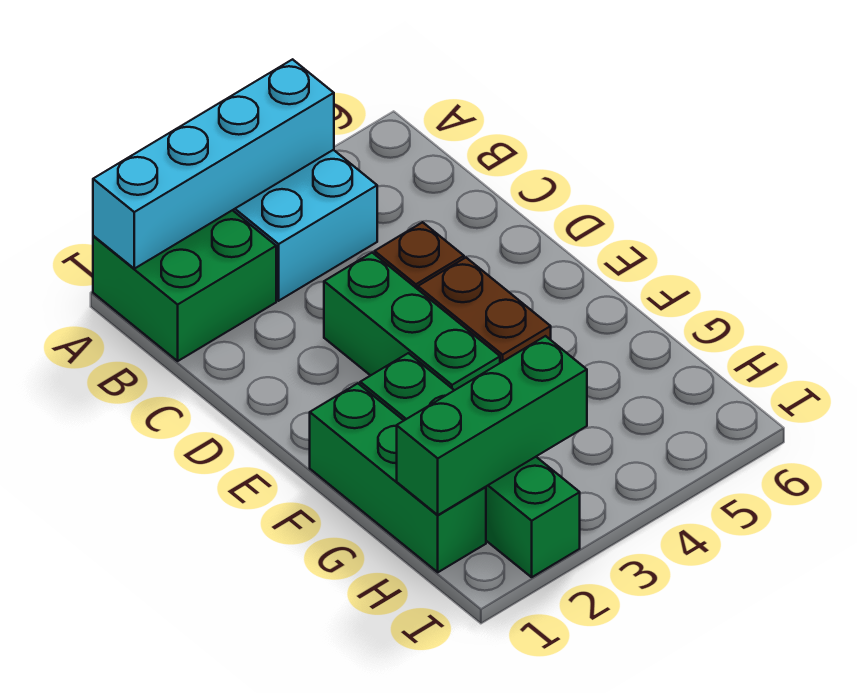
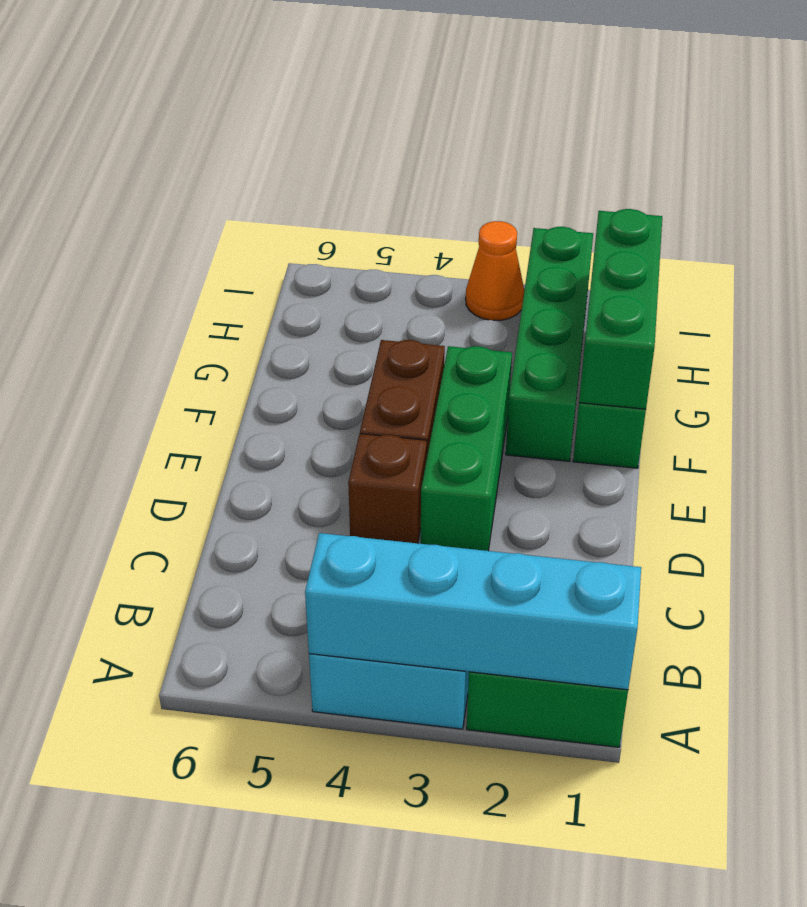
green 1x3 brick [397,336,587,515] -> green 1x3 brick turned to [579,209,662,409]
none -> orange 1x1 cone [466,221,524,320]

